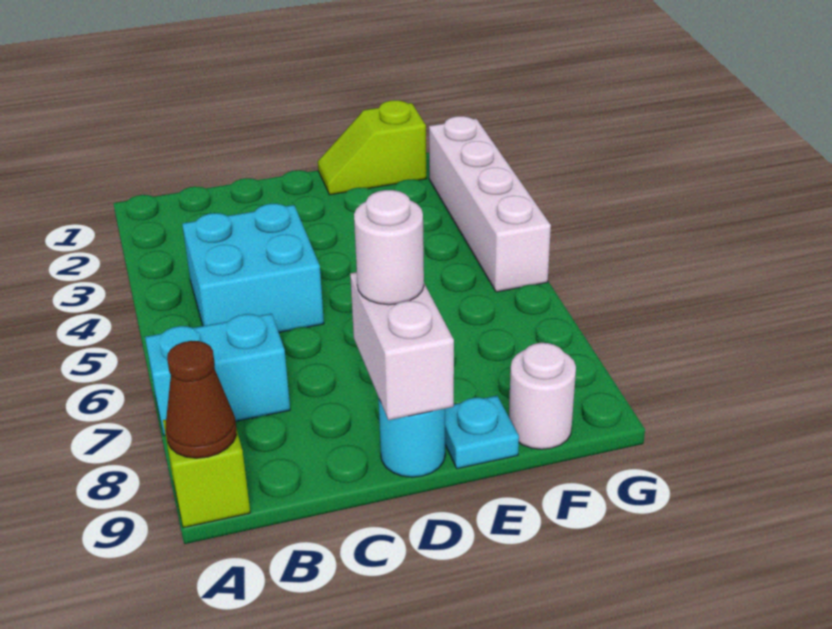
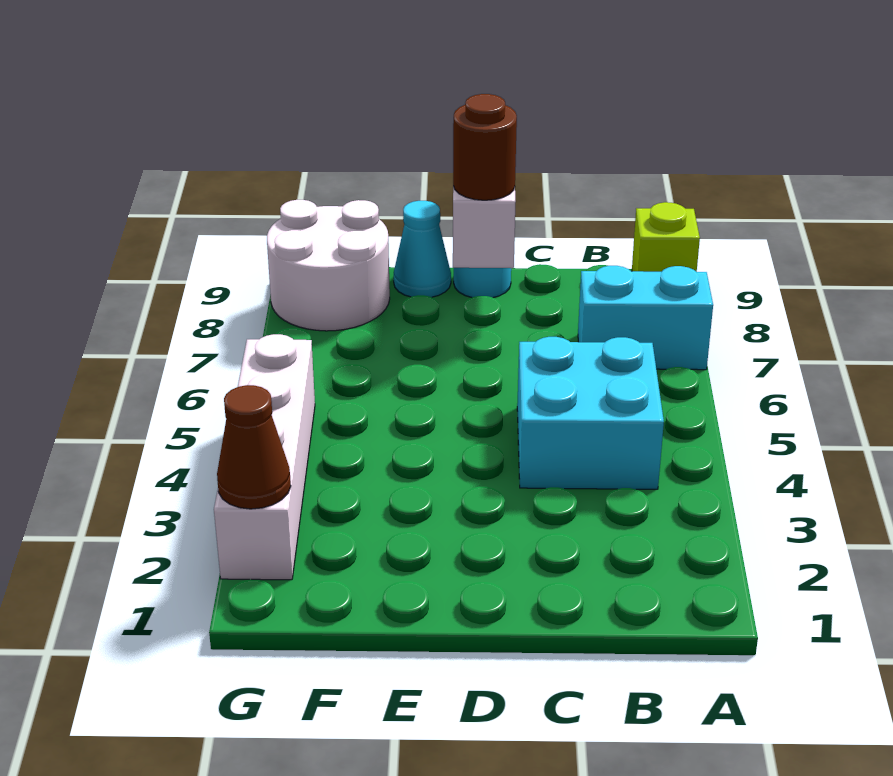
brown 1x1 cone [166,341,237,458] -> brown 1x1 cone moved to [217,385,291,509]
white 1x1 round brick [354,190,424,305] -> brown 1x1 round brick [453,94,517,200]
lime 1x2 slope [318,100,426,195] -> none
cyan 1x1 plate [445,396,519,469] -> cyan 1x1 cone [394,201,451,297]
white 1x1 round brick [509,343,576,449] -> white 2x2 round brick [267,200,390,331]

